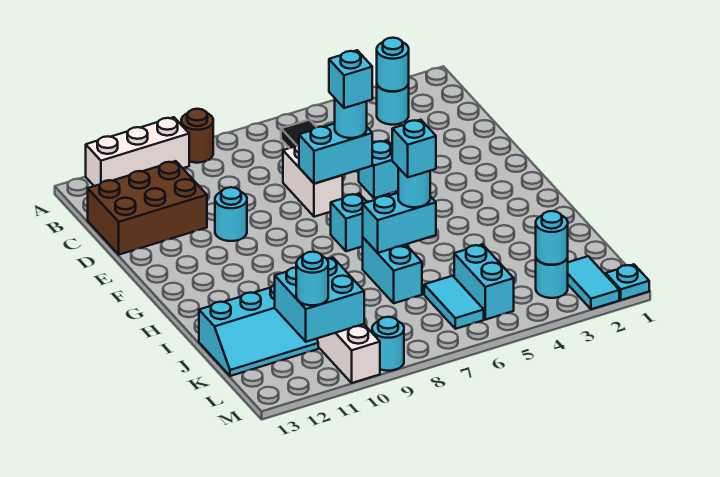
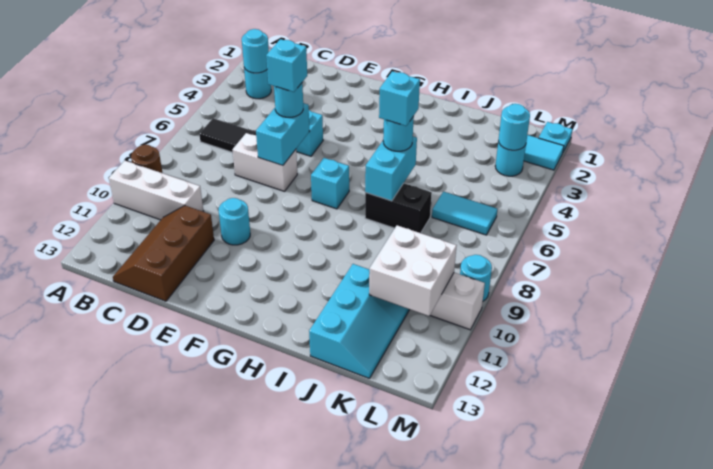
white 1x3 brick [86,117,189,186] -> white 1x3 brick turned to [109,161,204,220]
brown 2x3 brick [88,161,207,255] -> brown 2x3 slope [113,206,214,301]
cyan 1x2 brick [363,238,422,303] -> black 1x2 brick [365,183,432,233]
cyan 1x2 brick [454,245,514,320] -> none
cyan 2x2 brick [275,258,364,342] -> white 2x2 brick [369,225,457,316]
cyan 1x1 round brick [296,252,328,305] -> none

